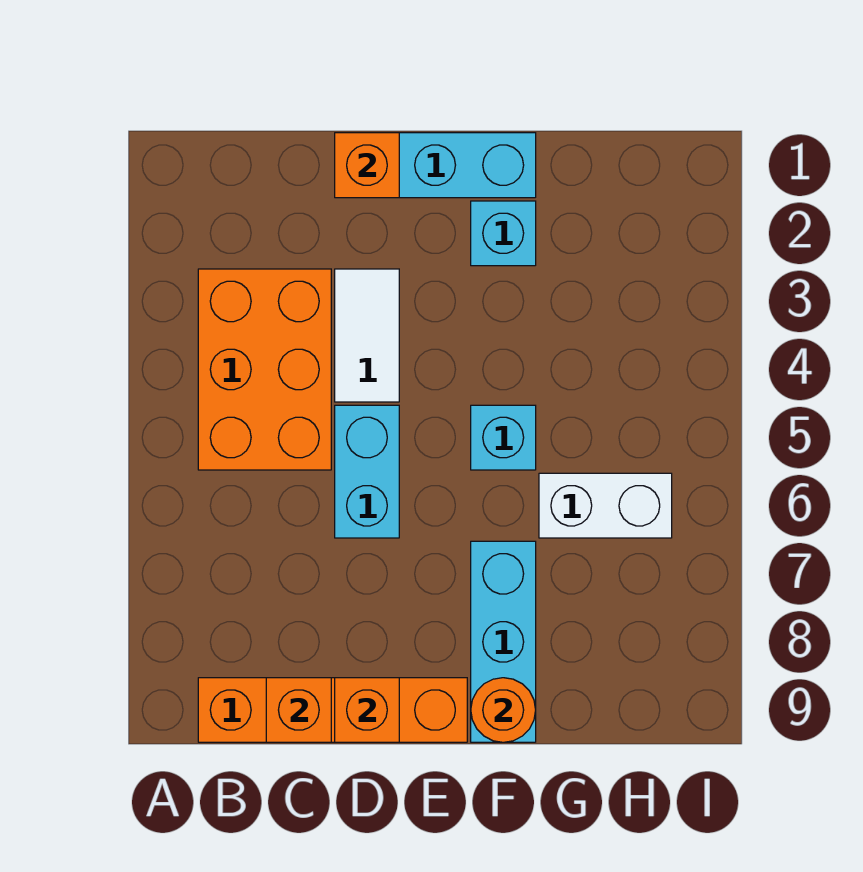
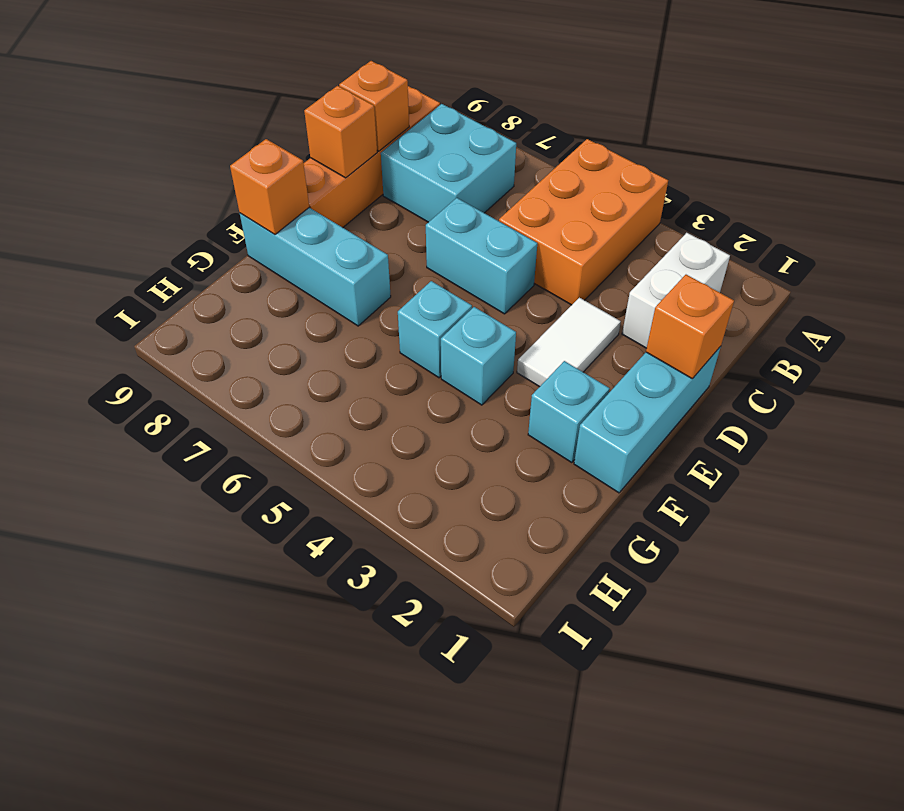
orange 2x3 brick [198,269,331,470] -> orange 2x3 brick turned to [499,139,668,305]
none -> cyan 2x2 brick [381,104,516,222]
white 1x2 tile [335,269,399,402] -> white 1x2 tile turned to [517,298,621,387]
none -> cyan 1x1 brick [441,307,516,405]
orange 1x1 round brick [471,678,536,742] -> orange 1x1 brick [230,139,309,234]
white 1x2 brick [539,473,672,538] -> white 1x2 brick moved to [622,233,730,348]

